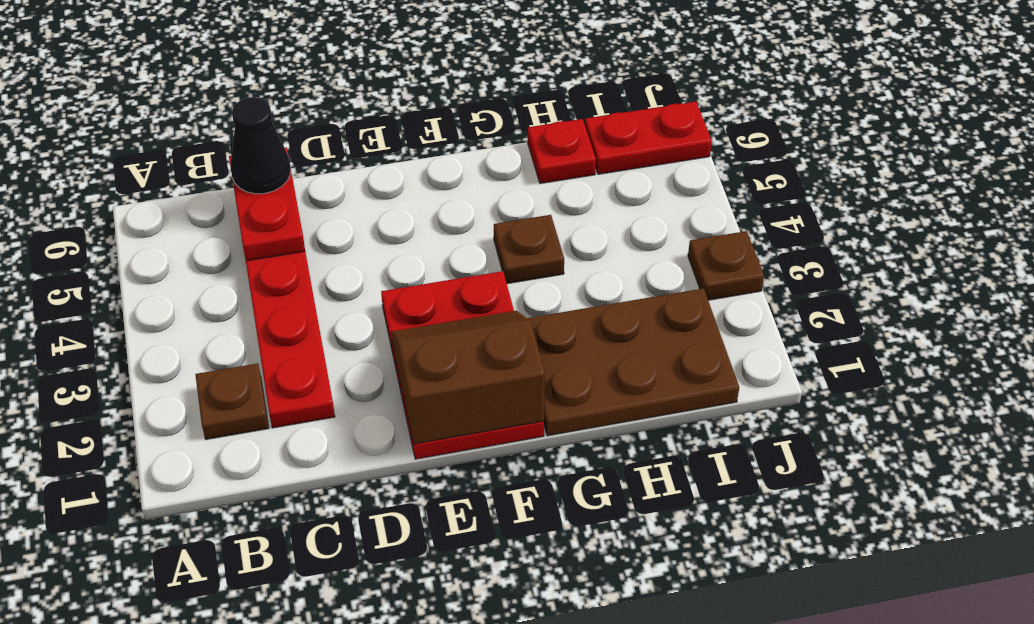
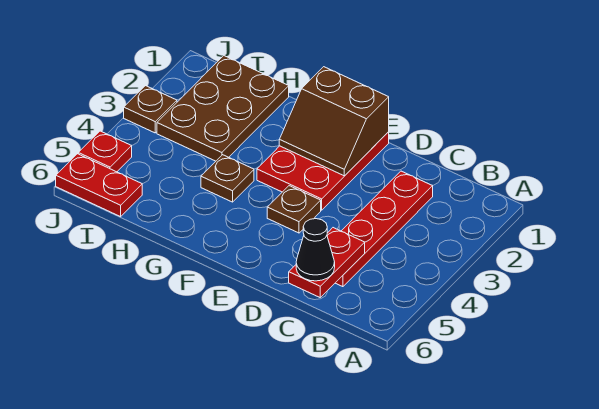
brown 1x1 plate [195,363,269,439] -> brown 1x1 plate moved to [267,186,321,233]
brown 2x3 plate [528,288,739,436] -> brown 2x3 plate turned to [157,56,289,161]
red 1x1 plate [528,119,596,184] -> red 1x1 plate moved to [78,131,132,172]

